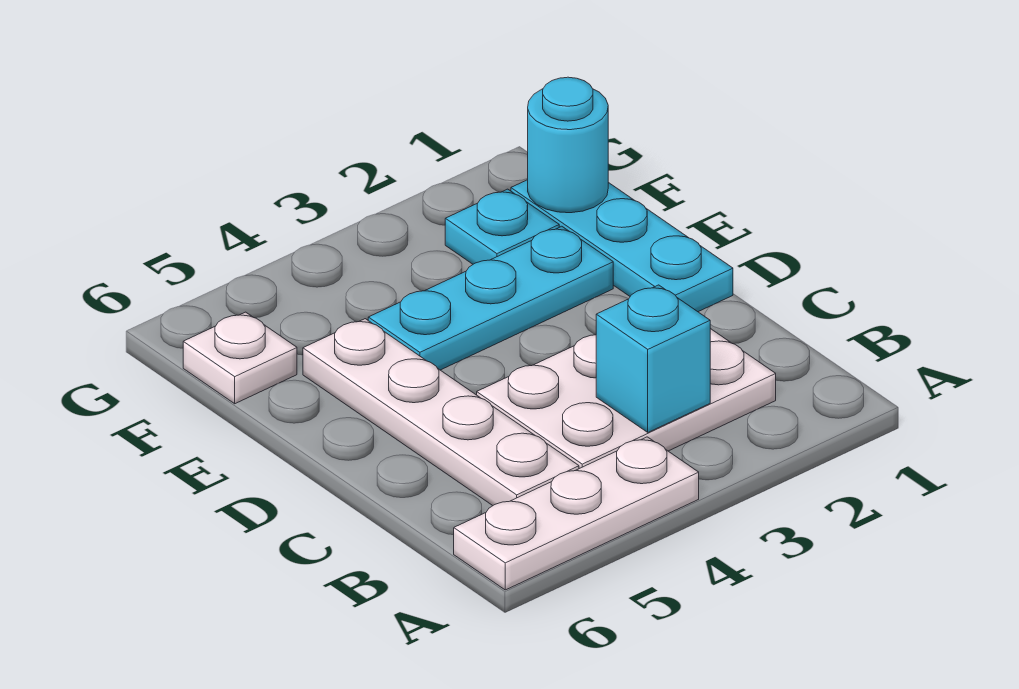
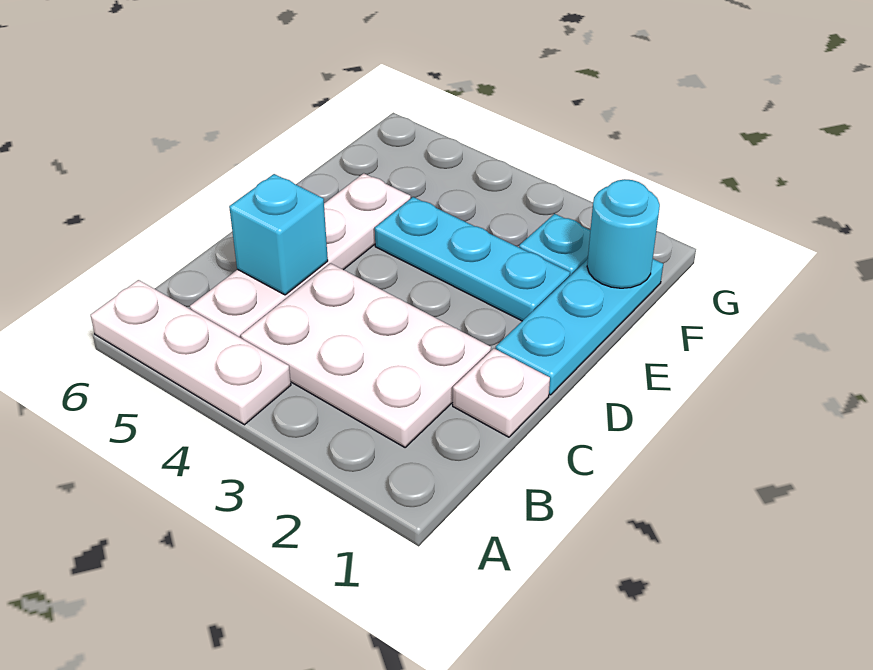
cyan 1x1 brick [596,285,710,432] -> cyan 1x1 brick moved to [229,174,328,295]
white 1x1 plate [183,312,297,404] -> white 1x1 plate moved to [453,348,550,437]

